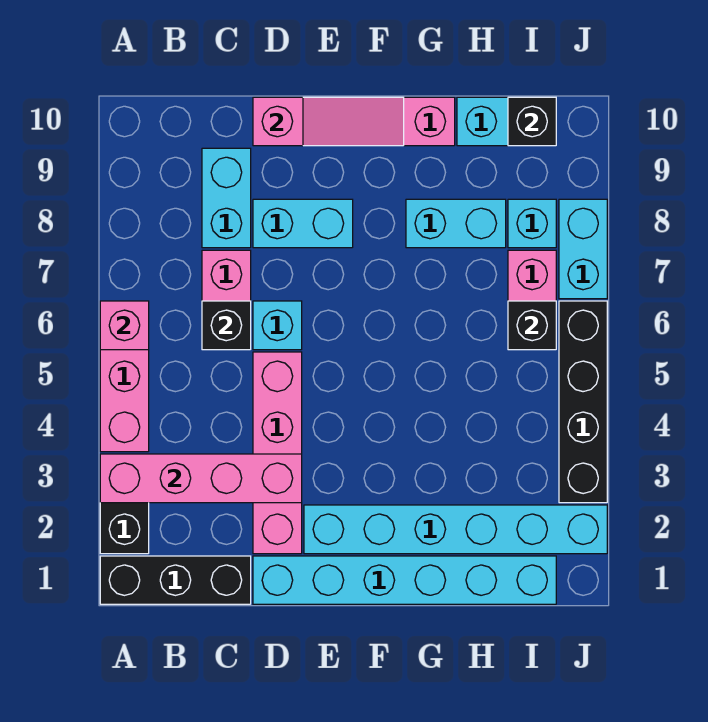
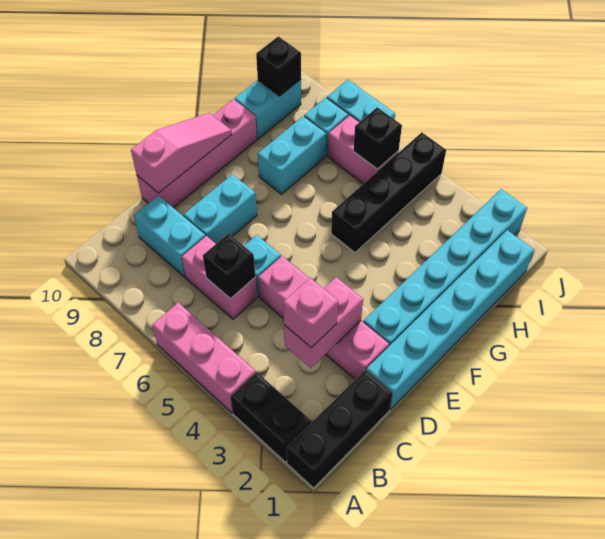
pink 1x4 brick [100,454,302,503] -> pink 1x2 brick [284,277,363,368]
pink 1x1 brick [100,301,149,350] -> pink 1x1 brick moved to [283,278,338,348]
black 1x4 brick [559,301,607,503] -> black 1x4 brick turned to [331,132,446,252]

